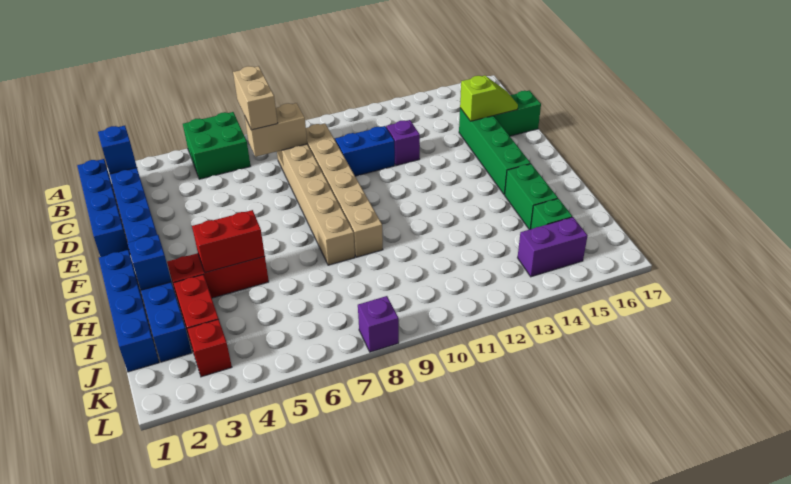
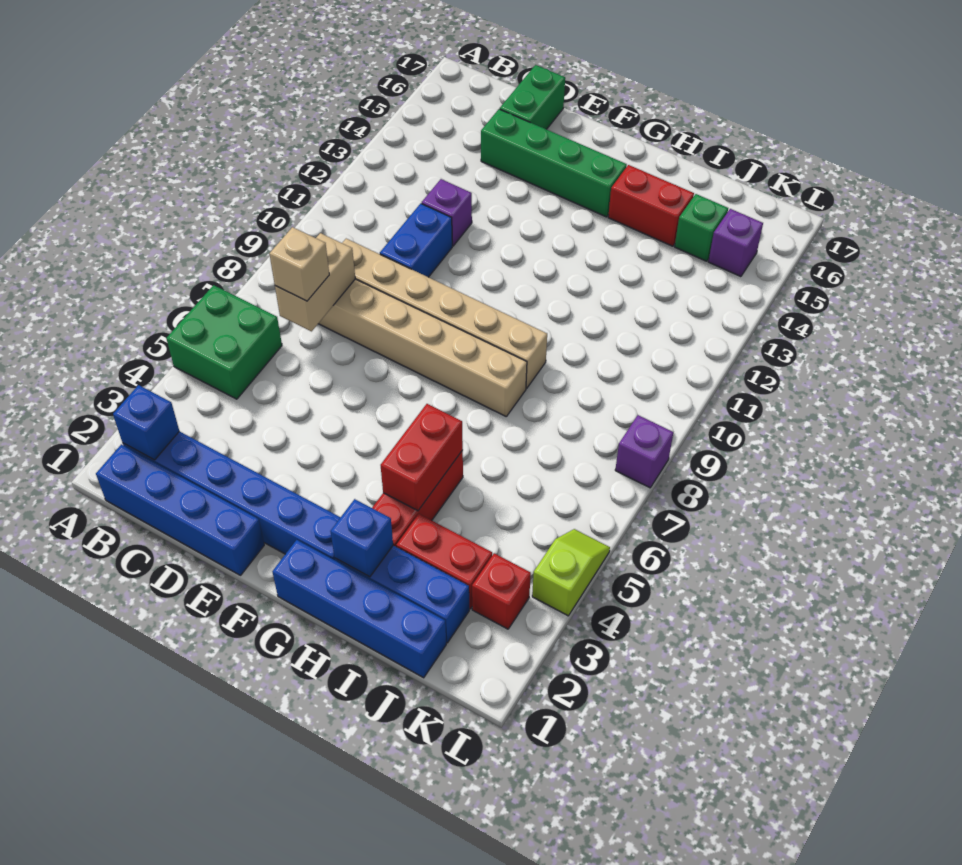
tan 1x2 brick [233,66,277,130] -> tan 1x1 brick [269,227,329,301]
lime 1x2 slope [460,76,518,121] -> lime 1x2 slope moved to [532,529,610,616]
green 1x2 brick [505,164,558,230] -> red 1x2 brick [608,165,694,246]
purple 1x2 brick [518,217,588,277] -> purple 1x1 brick [708,209,763,277]

